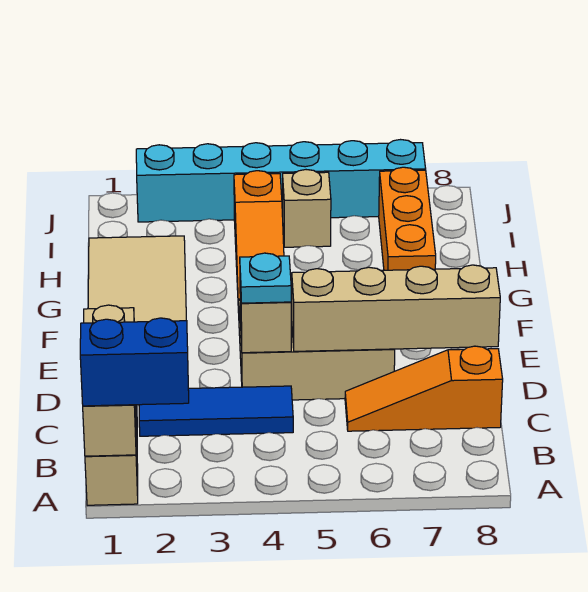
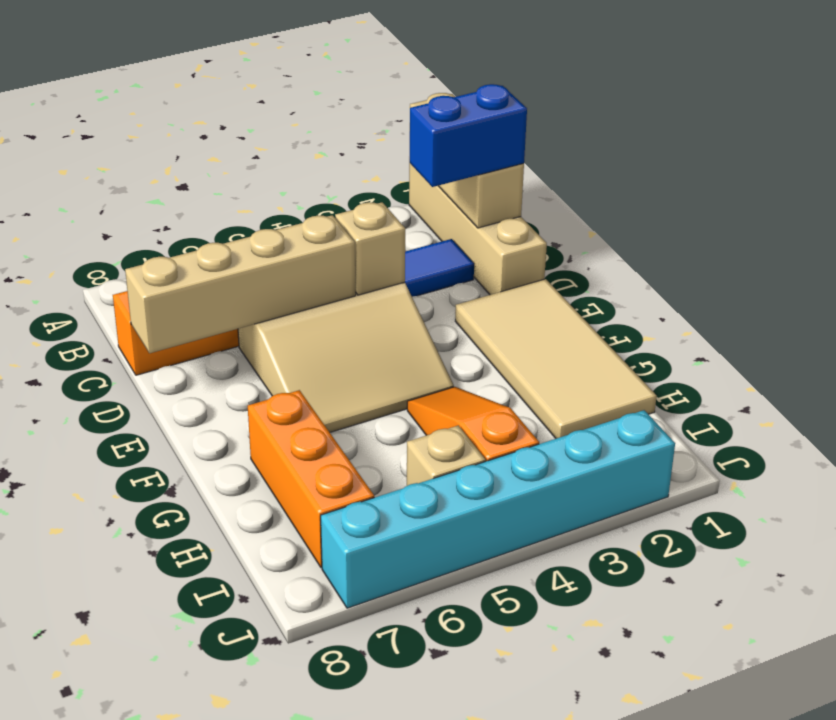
blue 1x2 brick [80,318,189,406] -> blue 1x2 brick moved to [410,84,527,187]
cyan 1x1 plate [240,253,291,303] -> none

